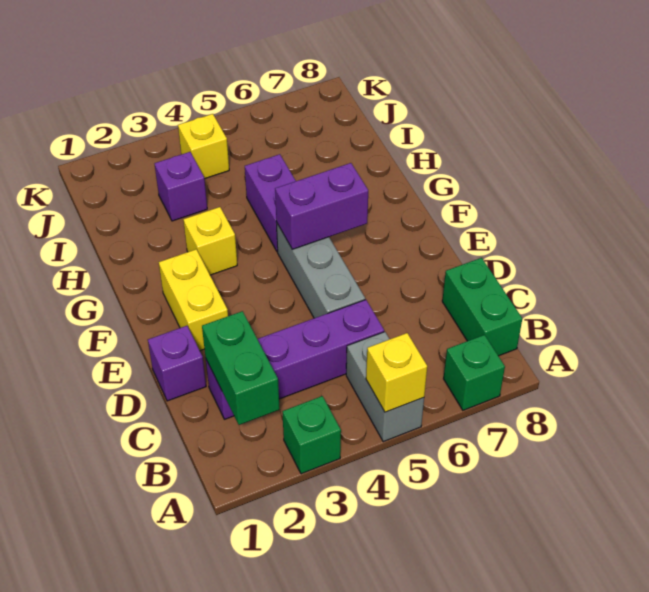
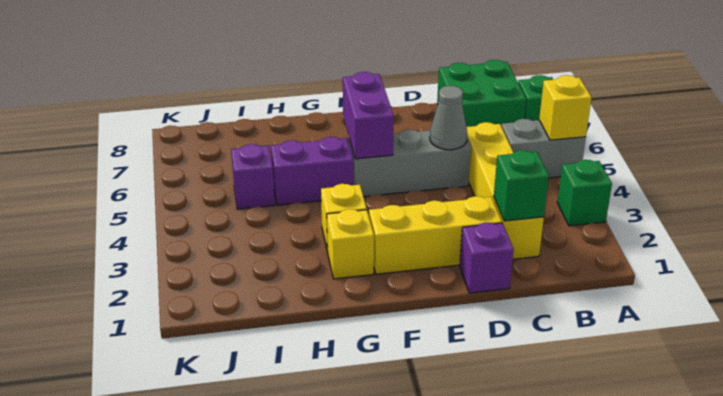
green 1x2 brick [202,311,279,425] -> green 1x1 brick [494,150,549,221]
green 1x2 brick [442,258,522,356] -> green 2x2 brick [437,60,526,127]
purple 1x4 brick [206,300,384,419] -> yellow 1x4 brick [467,122,544,259]
none -> grey 1x1 cone [430,86,468,150]
yellow 1x2 brick [159,249,228,351] -> yellow 1x3 brick [369,196,502,274]
purple 1x1 brick [155,152,207,221] -> purple 1x1 brick moved to [231,144,275,209]
yellow 1x1 brick [178,114,229,179] -> yellow 1x1 brick moved to [327,209,374,279]

